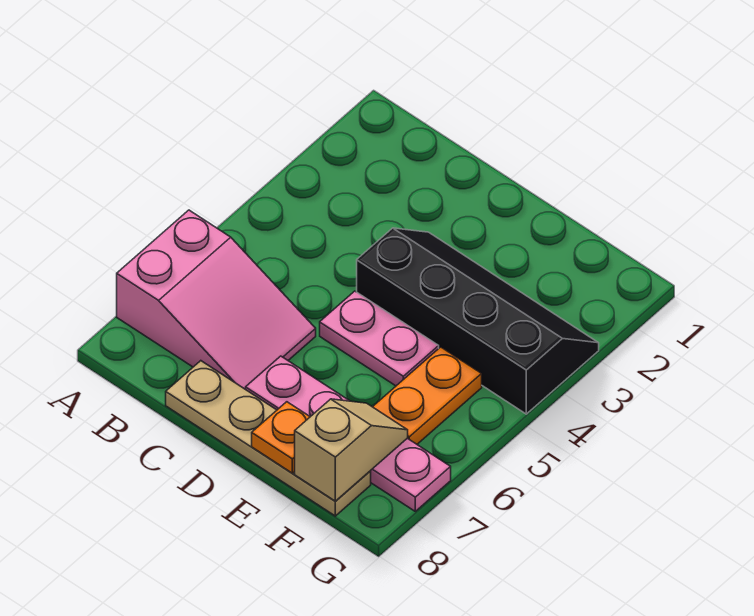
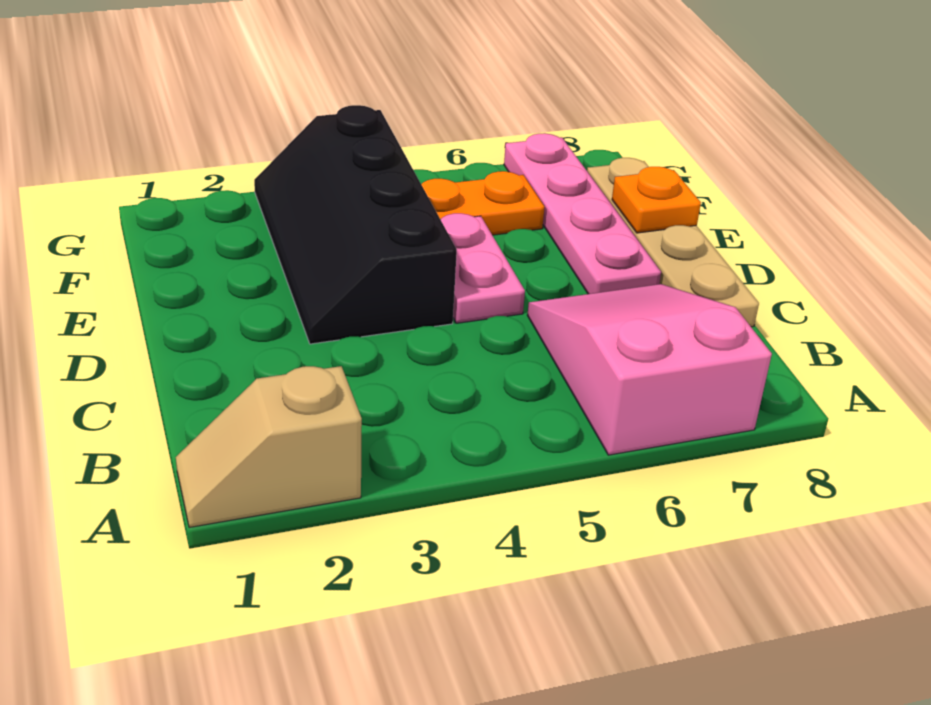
tan 1x2 slope [295,399,408,501] -> tan 1x2 slope moved to [176,366,362,528]

